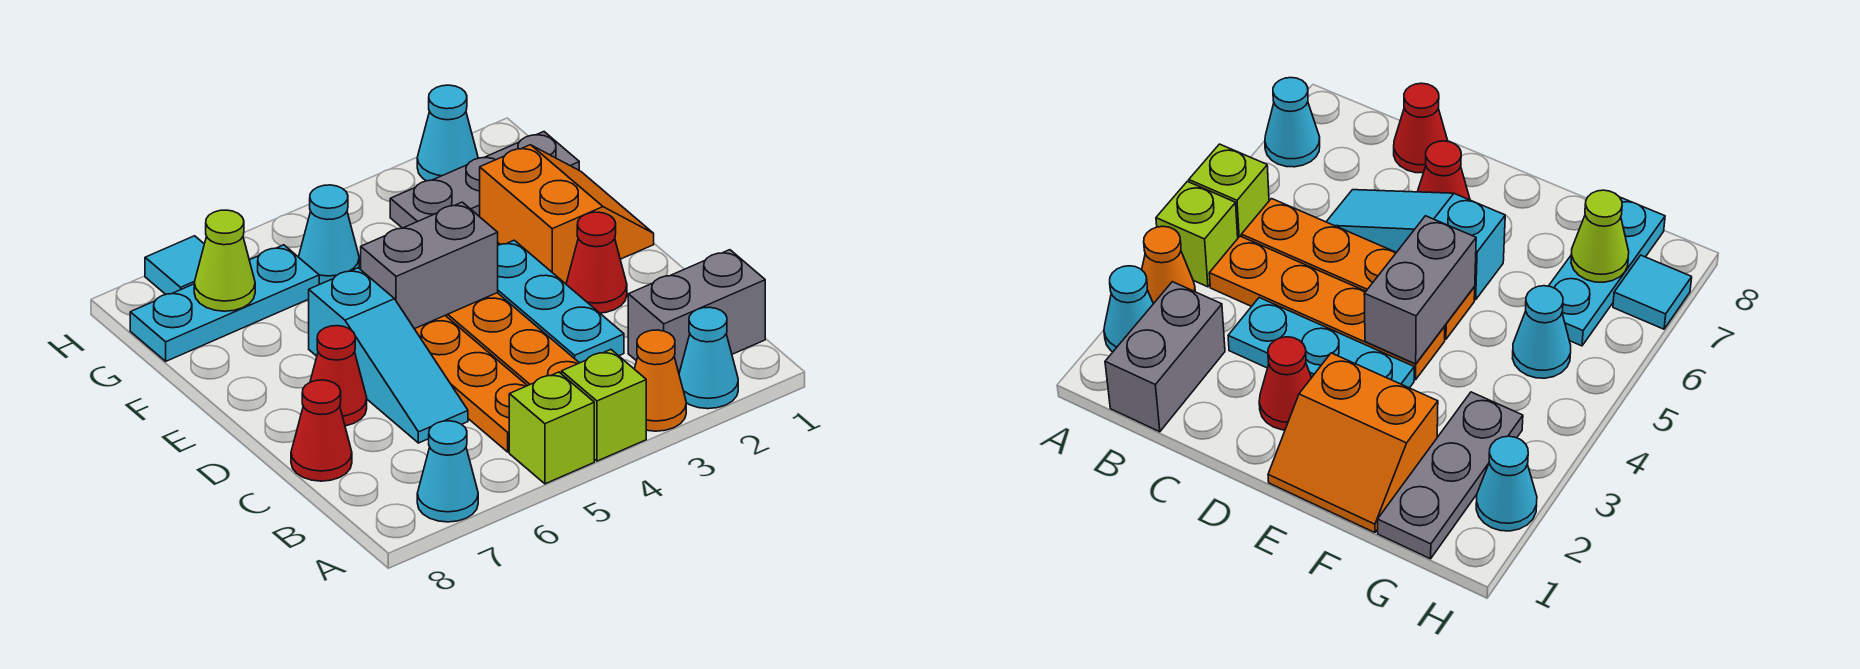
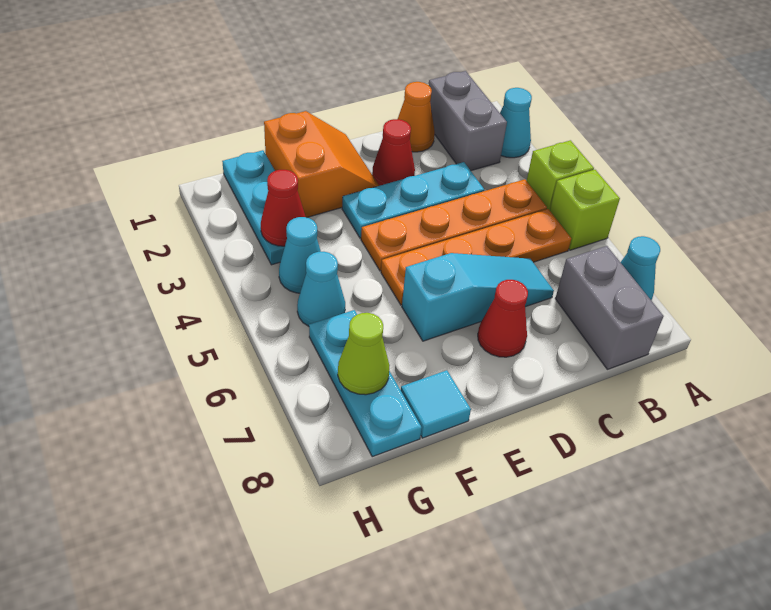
orange 1x1 cone [635,330,686,431] -> orange 1x1 cone moved to [398,82,435,152]
red 1x1 cone [291,380,352,481] -> red 1x1 cone moved to [261,170,305,246]
orange 2x2 slope [480,145,654,283] -> orange 2x2 slope turned to [264,111,379,218]
grey 1x2 brick [361,202,498,329] -> grey 1x2 brick moved to [555,246,664,369]
grey 1x3 plate [390,132,579,228] -> cyan 1x3 plate [222,150,285,265]
cyan 1x1 cone [417,85,478,181] -> cyan 1x1 cone moved to [279,217,321,293]
cyan 1x1 tile [145,236,204,294] -> cyan 1x1 tile moved to [401,370,471,438]

